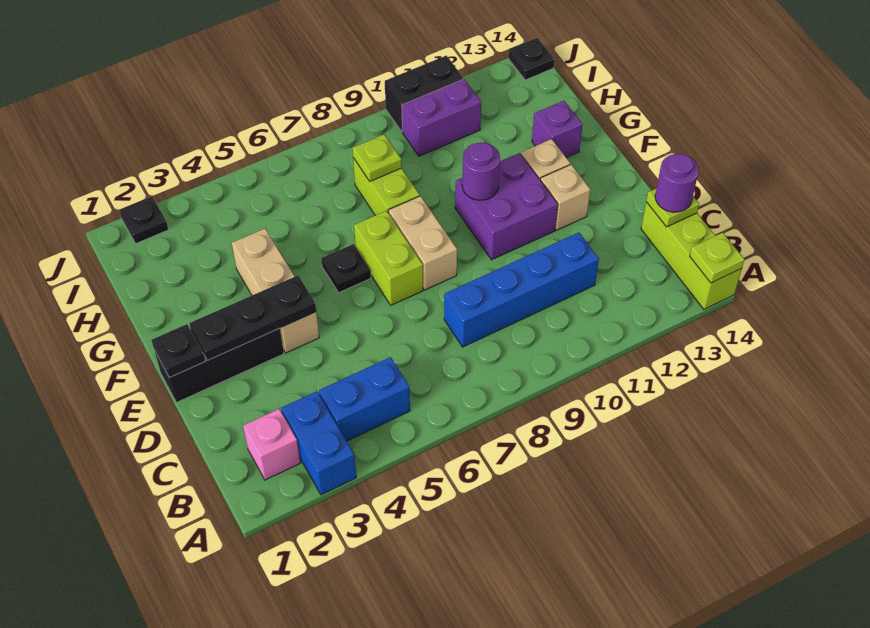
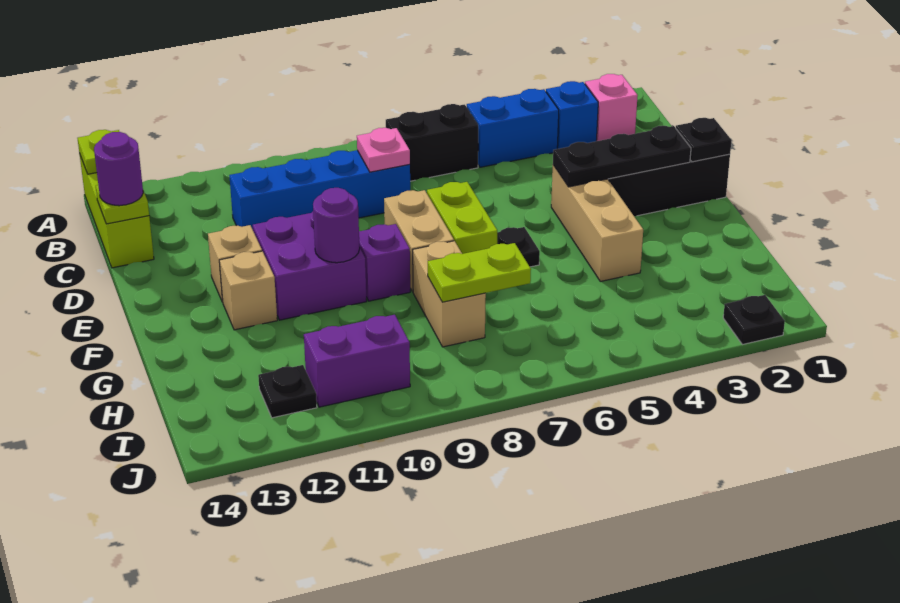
blue 1x2 brick [281,391,356,495] -> blue 1x1 brick [546,81,598,149]
none -> pink 1x1 plate [357,128,410,172]
lime 1x2 brick [353,158,420,215] -> tan 1x2 brick [413,241,486,347]
purple 1x1 brick [532,101,582,158] -> purple 1x1 brick moved to [359,224,410,301]
lime 1x1 plate [353,134,402,181] -> lime 1x2 plate [428,243,531,302]
black 1x2 brick [385,56,463,132] -> black 1x2 brick moved to [386,104,478,181]
black 1x1 plate [508,38,554,80] -> black 1x1 plate moved to [258,365,317,418]

